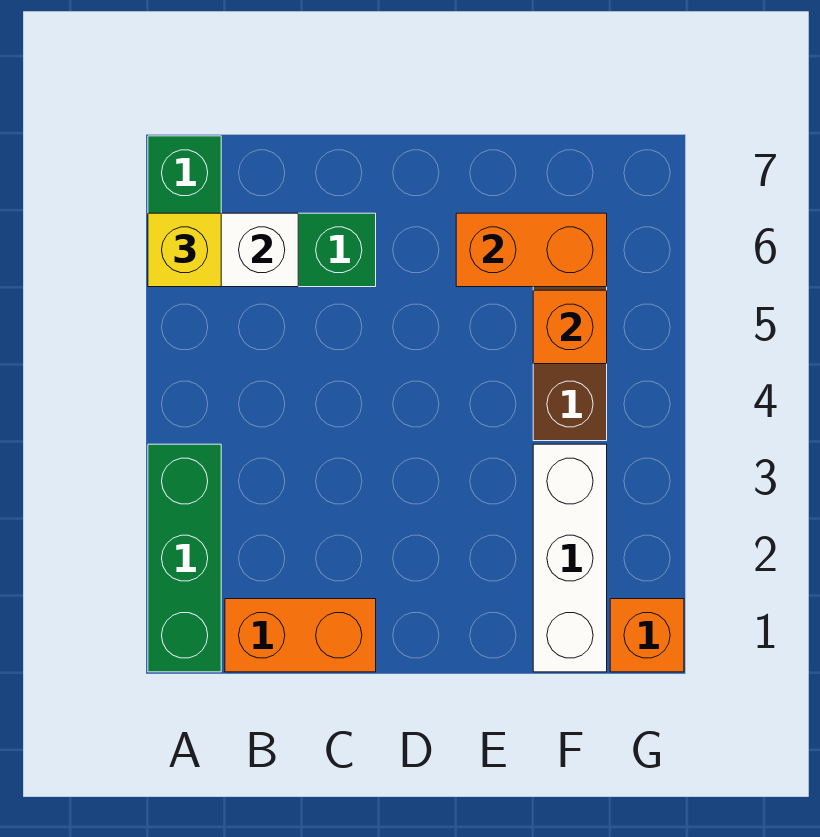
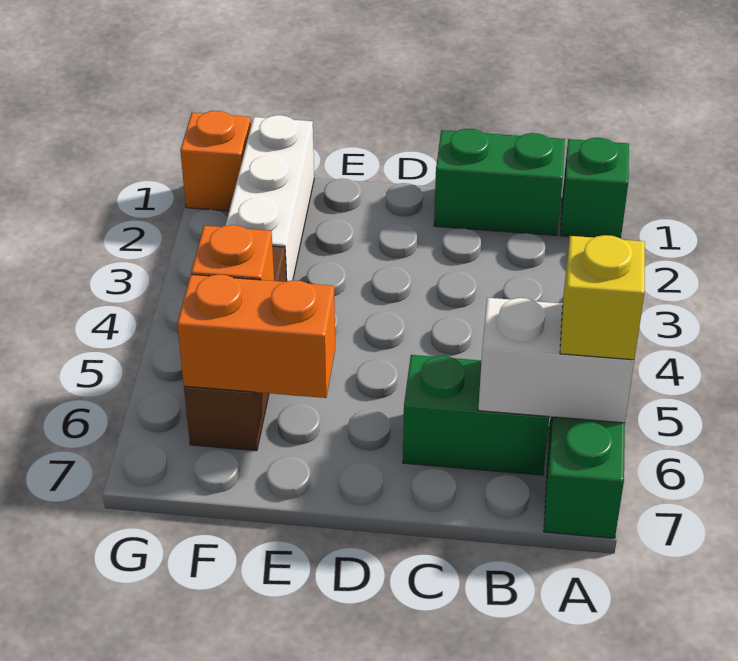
green 1x3 brick [148,444,221,672] -> green 1x1 brick [560,138,629,238]
orange 1x2 brick [225,599,376,672] -> green 1x2 brick [434,129,565,236]

